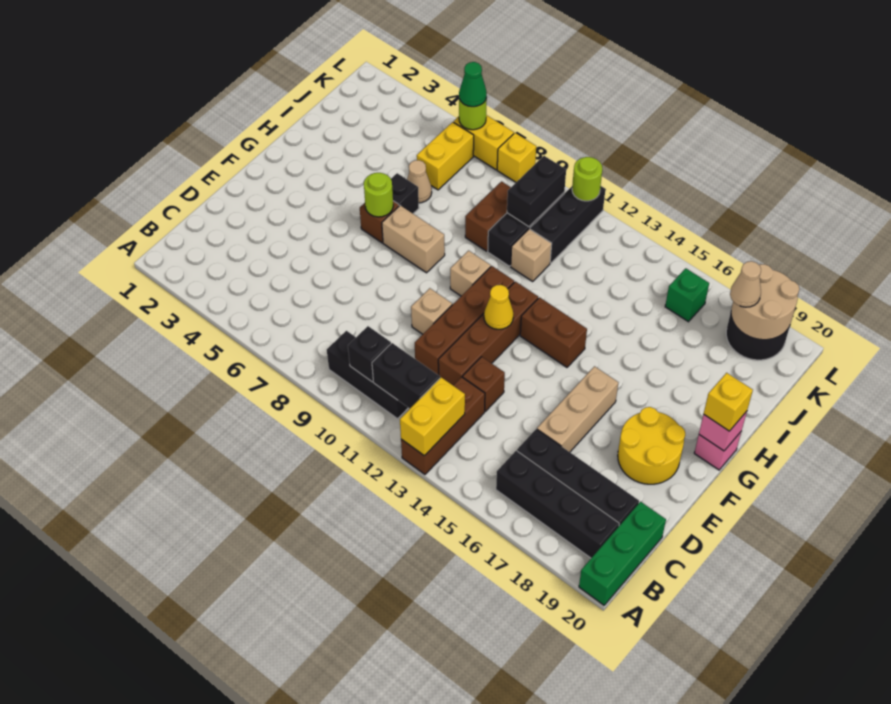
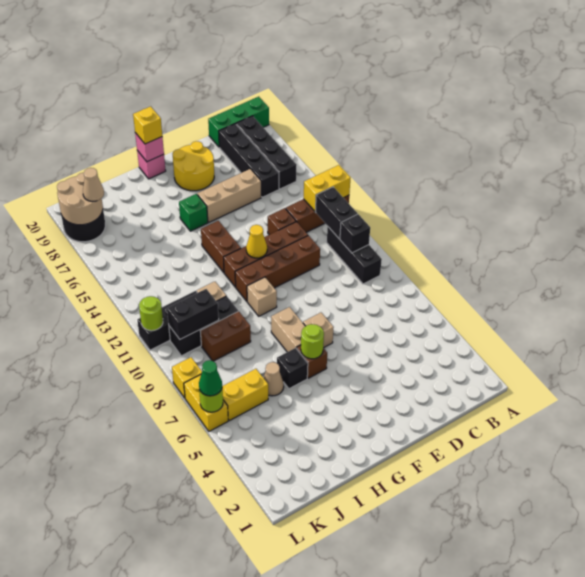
tan 1x1 brick [411,288,452,334] -> tan 1x1 brick moved to [303,313,334,348]
green 1x1 brick [665,268,709,322] -> green 1x1 brick moved to [179,194,208,231]

